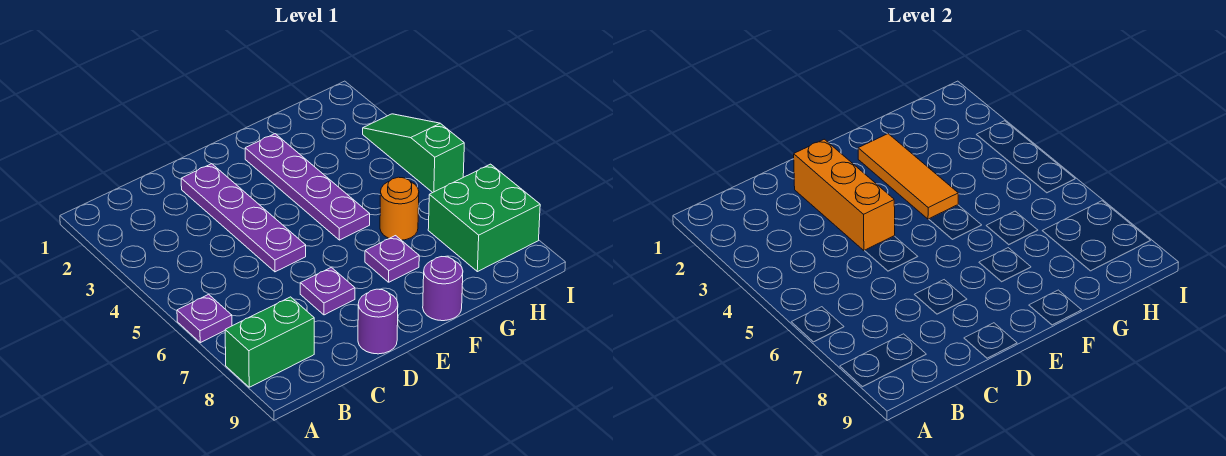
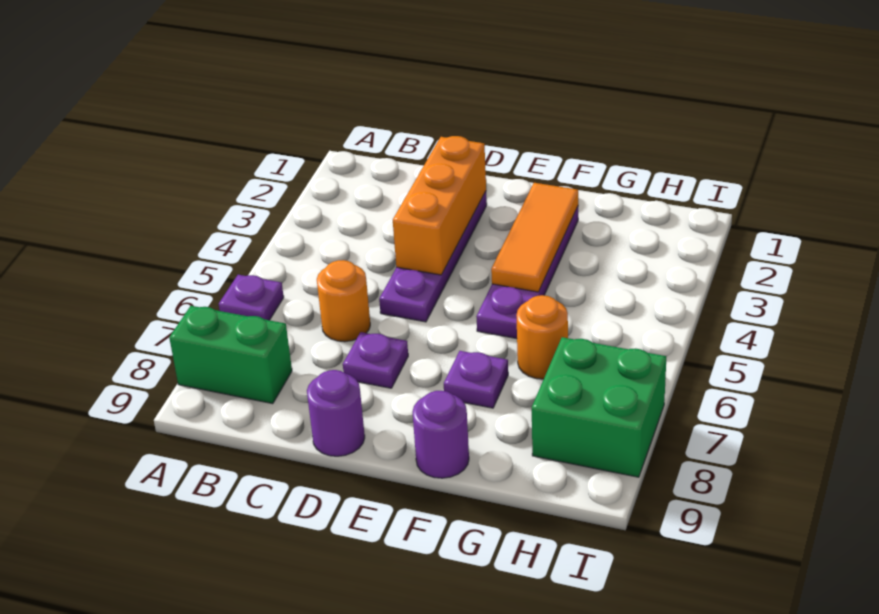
none -> orange 1x1 round brick [317,260,370,342]
green 1x3 slope [363,114,464,193] -> none

